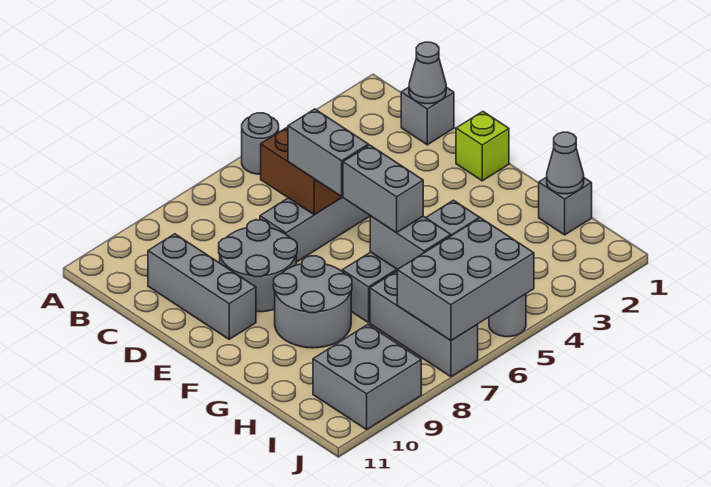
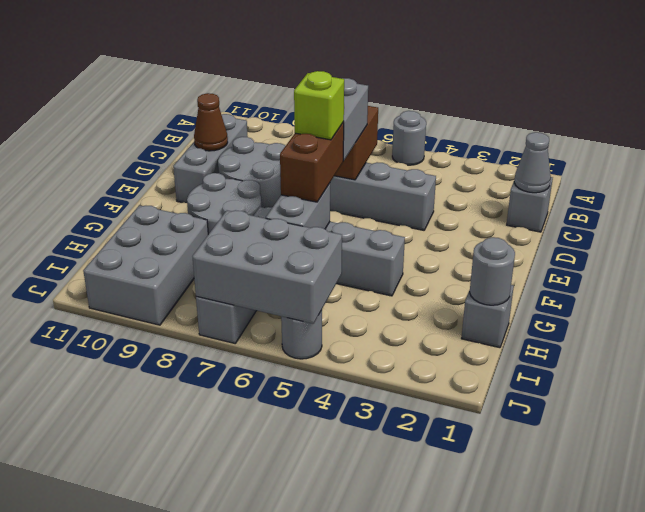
none -> brown 1x1 cone [194,93,228,151]
lime 1x1 brick [456,112,509,181] -> lime 1x1 brick moved to [294,71,344,140]
grey 1x2 brick [343,145,423,232] -> brown 1x2 brick [280,122,344,202]
grey 1x1 cone [547,132,584,194] -> grey 1x1 round brick [470,237,515,305]
grey 2x2 brick [313,325,421,430] -> grey 2x3 brick [83,205,208,325]

